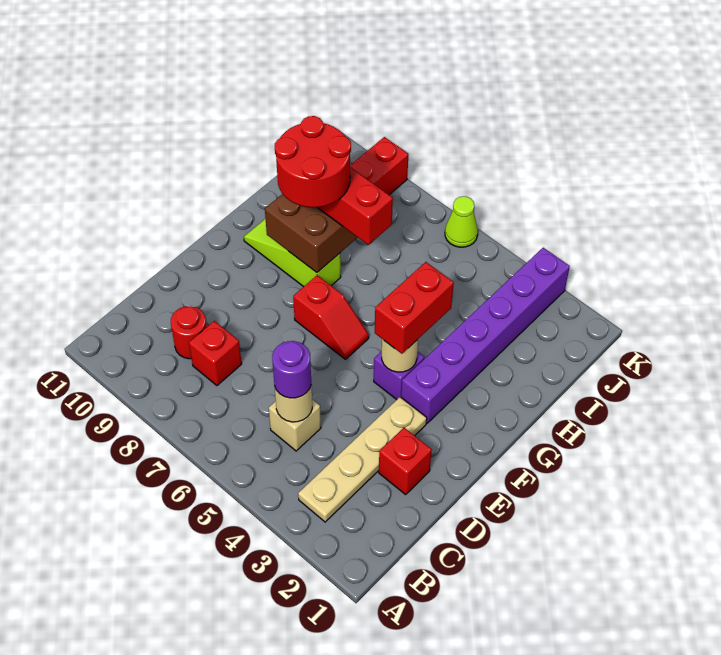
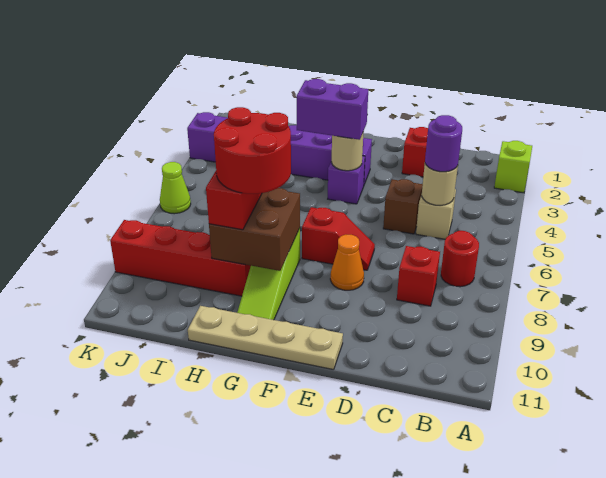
none -> lime 1x1 brick [494,141,532,193]
tan 1x4 plate [298,397,427,522] -> tan 1x4 plate moved to [188,306,343,370]
red 1x1 round brick [171,306,207,359] -> red 1x1 round brick moved to [441,231,479,287]
none -> brown 1x1 brick [383,179,423,234]
none -> orange 1x1 cone [330,235,364,290]
red 1x2 brick [375,262,454,354] -> purple 1x2 brick [297,79,368,140]
red 1x2 slope [293,275,369,359] -> red 1x2 slope turned to [302,207,375,270]

